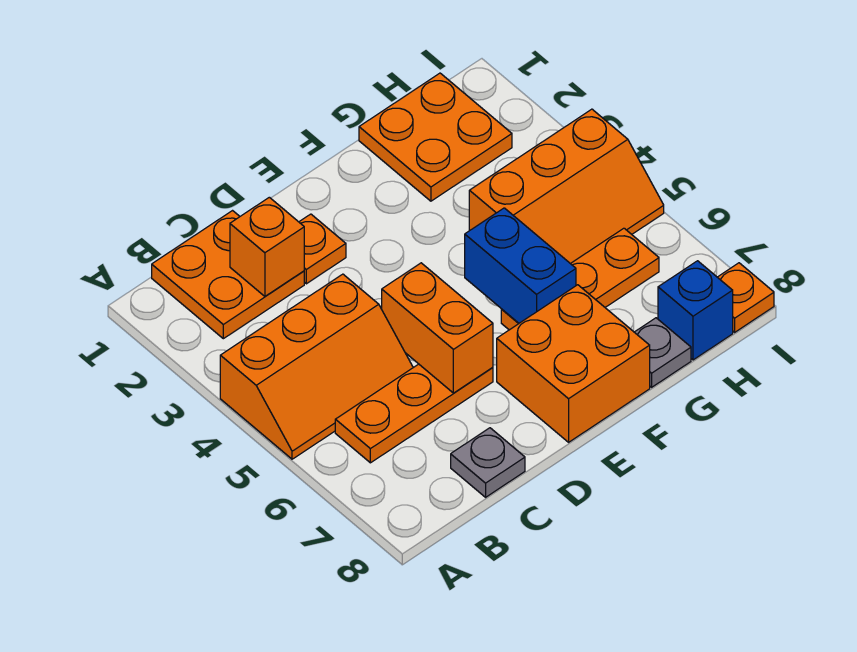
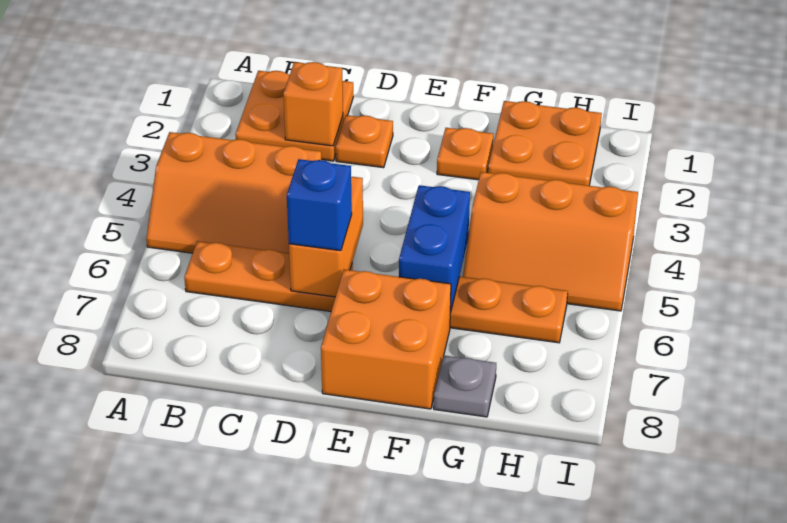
grey 1x1 plate [451,428,525,497] -> none
blue 1x1 brick [658,261,733,360] -> blue 1x1 brick moved to [287,159,352,251]
orange 1x1 plate [718,263,774,332] -> orange 1x1 plate moved to [437,128,494,180]

